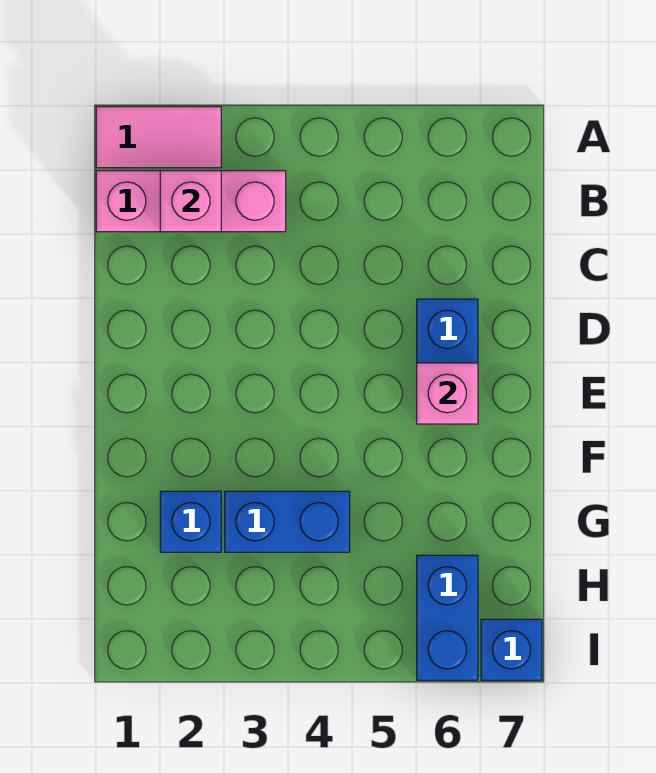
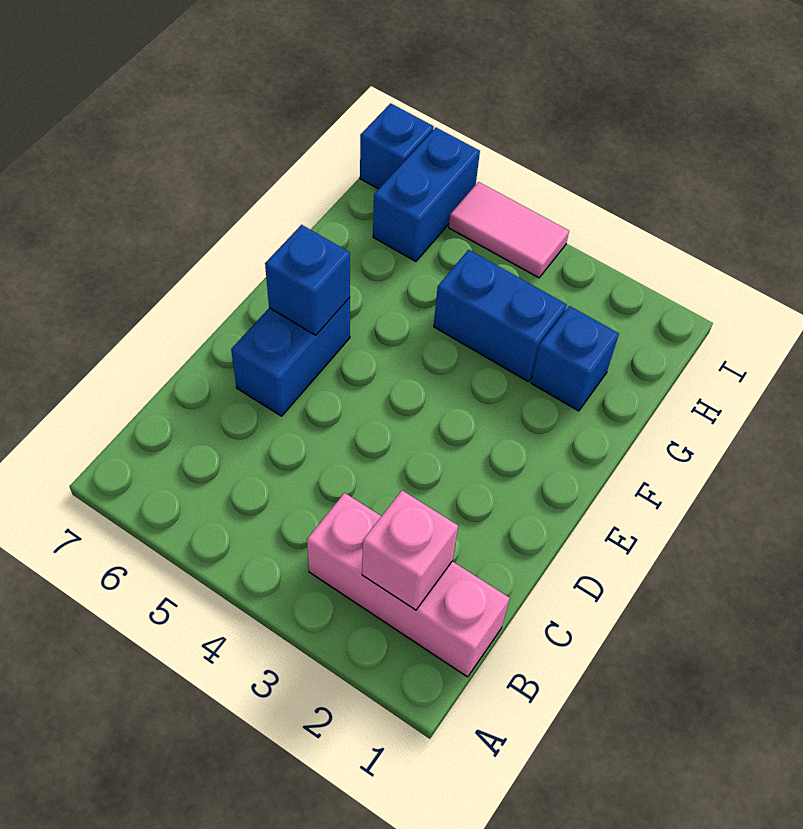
pink 1x2 tile [96,107,221,168] -> pink 1x2 tile moved to [449,182,569,278]
pink 1x1 brick [417,363,478,424] -> blue 1x1 brick [265,225,350,335]

